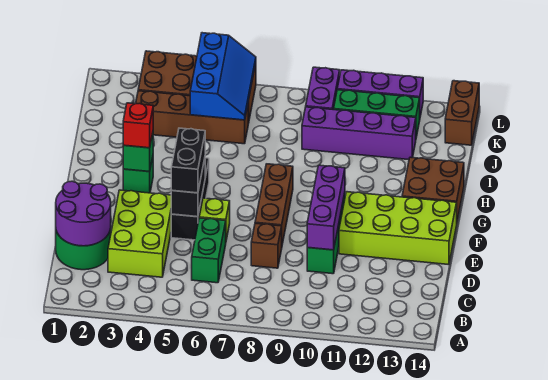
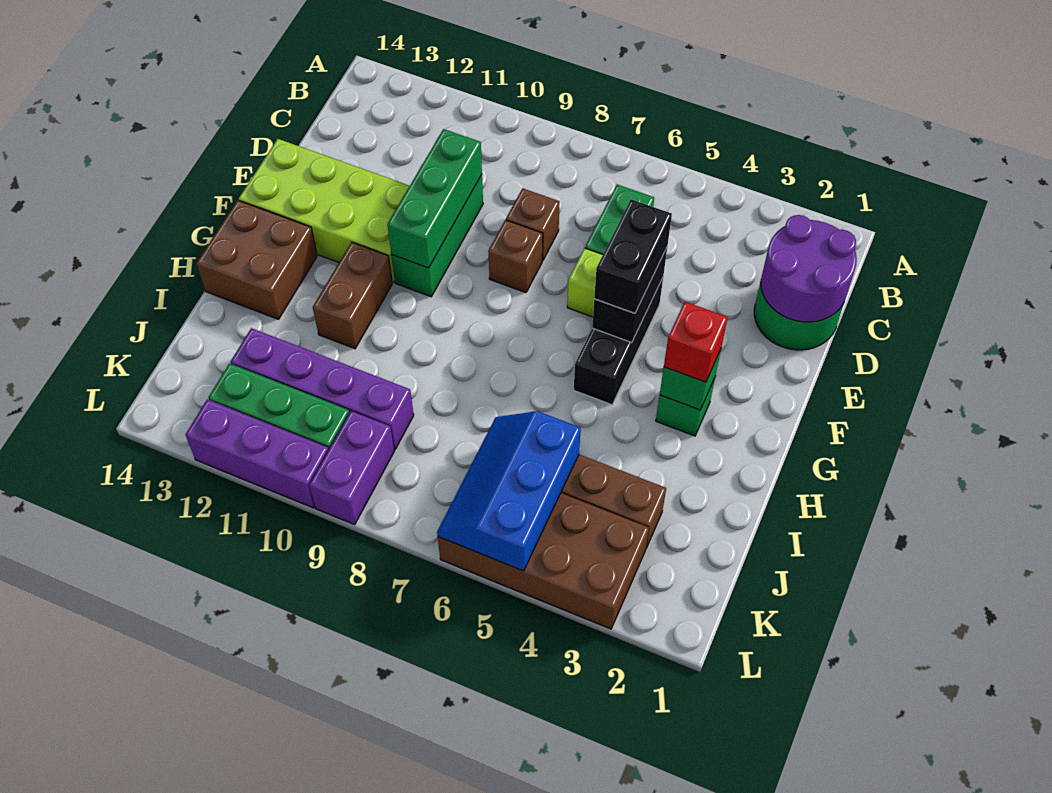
lime 2x3 brick [108,190,171,277] -> none
purple 1x3 brick [307,165,345,250] -> green 1x3 brick [387,129,482,268]
brown 1x3 brick [255,164,293,244] -> brown 1x1 brick [488,220,543,293]
brown 1x2 brick [445,81,479,145] -> brown 1x2 brick moved to [313,242,392,349]

